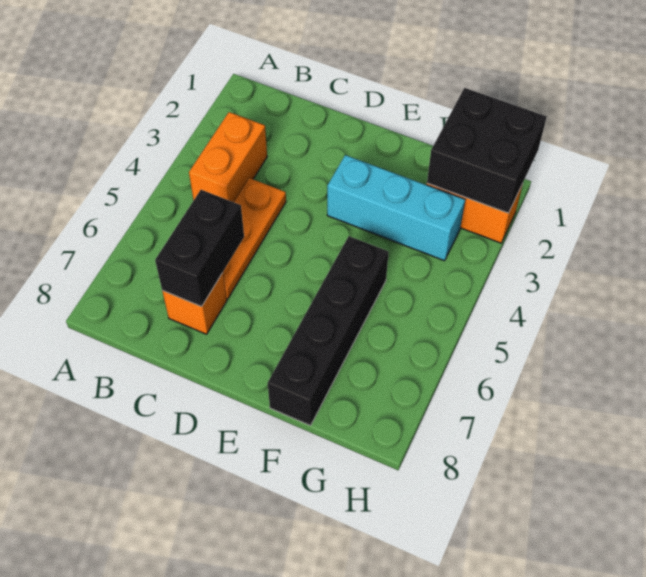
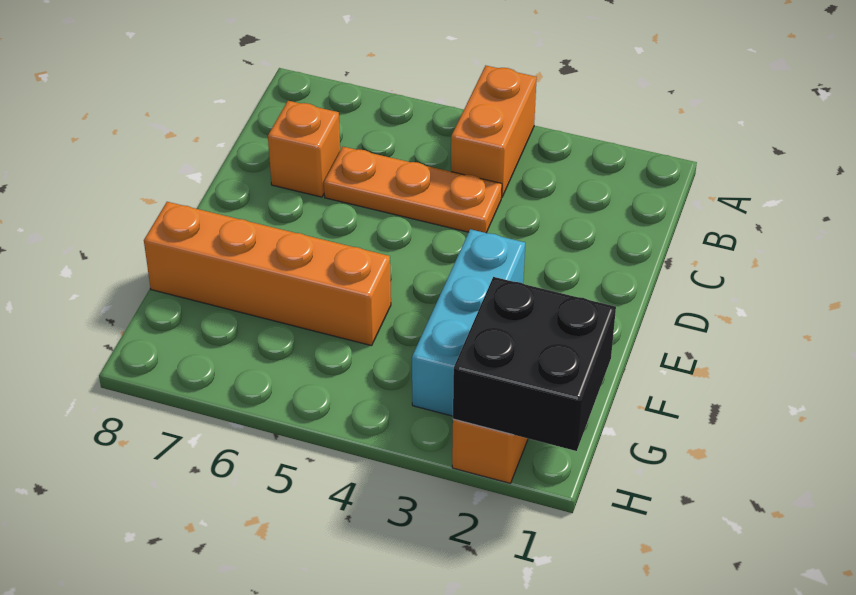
orange 1x2 brick [189,112,267,202] -> orange 1x2 brick turned to [451,66,537,197]
black 1x2 brick [155,190,244,306] -> none
black 1x4 brick [268,236,389,425] -> orange 1x4 brick [144,202,391,346]

